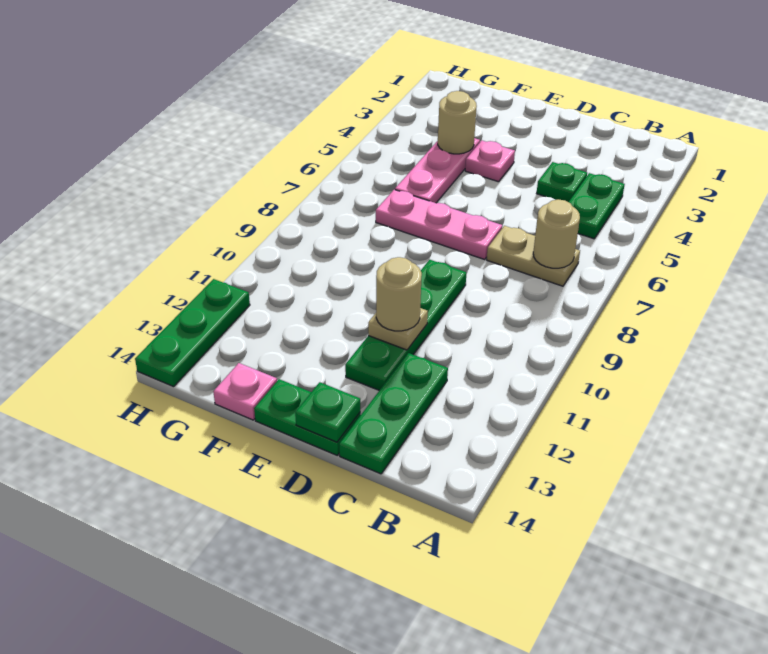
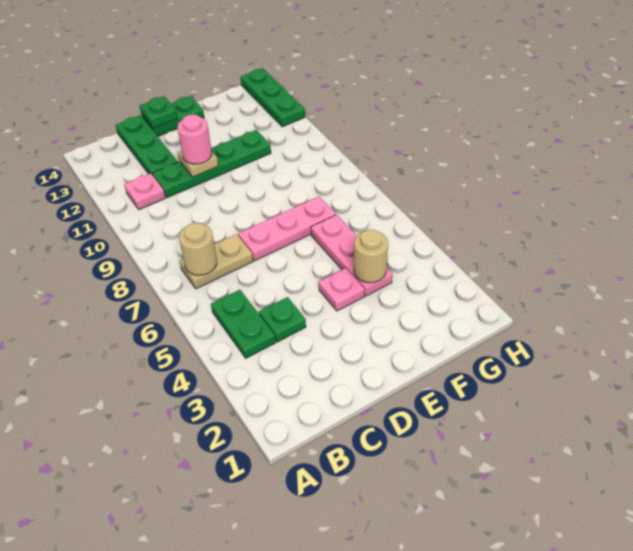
green 1x4 plate [345,260,466,390] -> green 1x4 plate turned to [152,130,271,198]
tan 1x1 round brick [376,257,422,331] -> pink 1x1 round brick [178,114,212,164]
pink 1x1 plate [213,363,277,420] -> pink 1x1 plate moved to [124,173,165,210]

